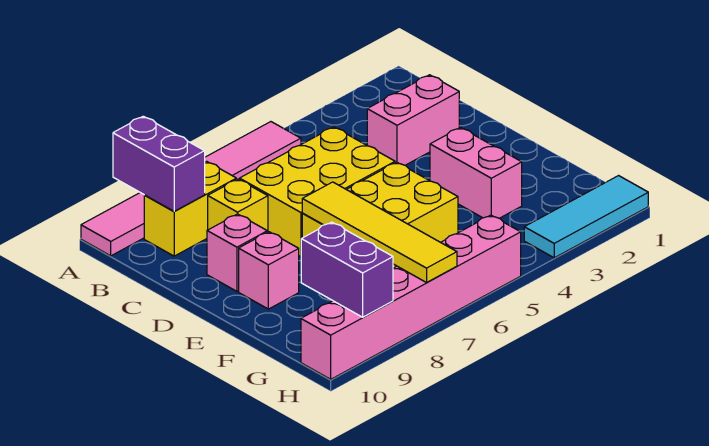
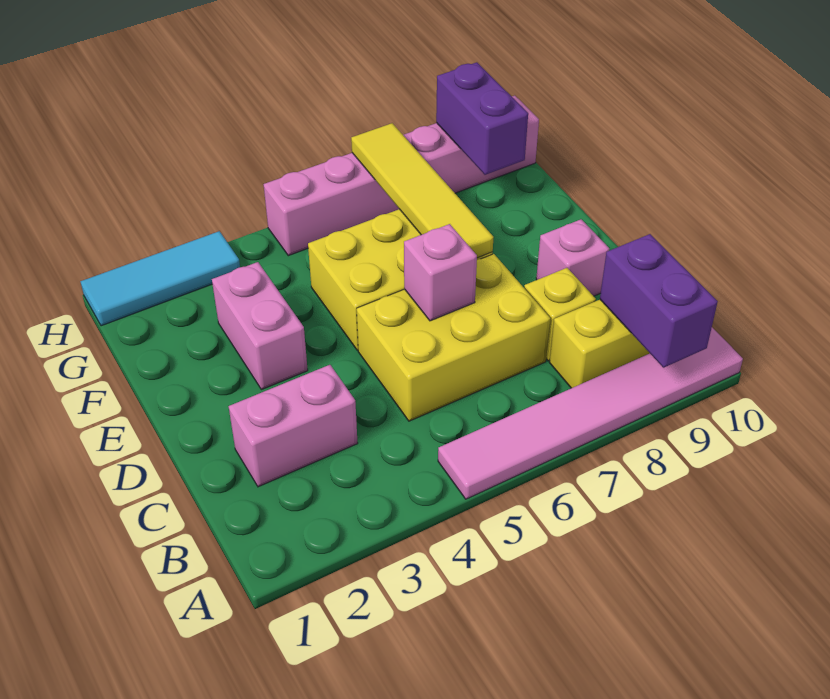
pink 1x1 brick [239,232,299,309] -> pink 1x1 brick moved to [404,224,477,321]

